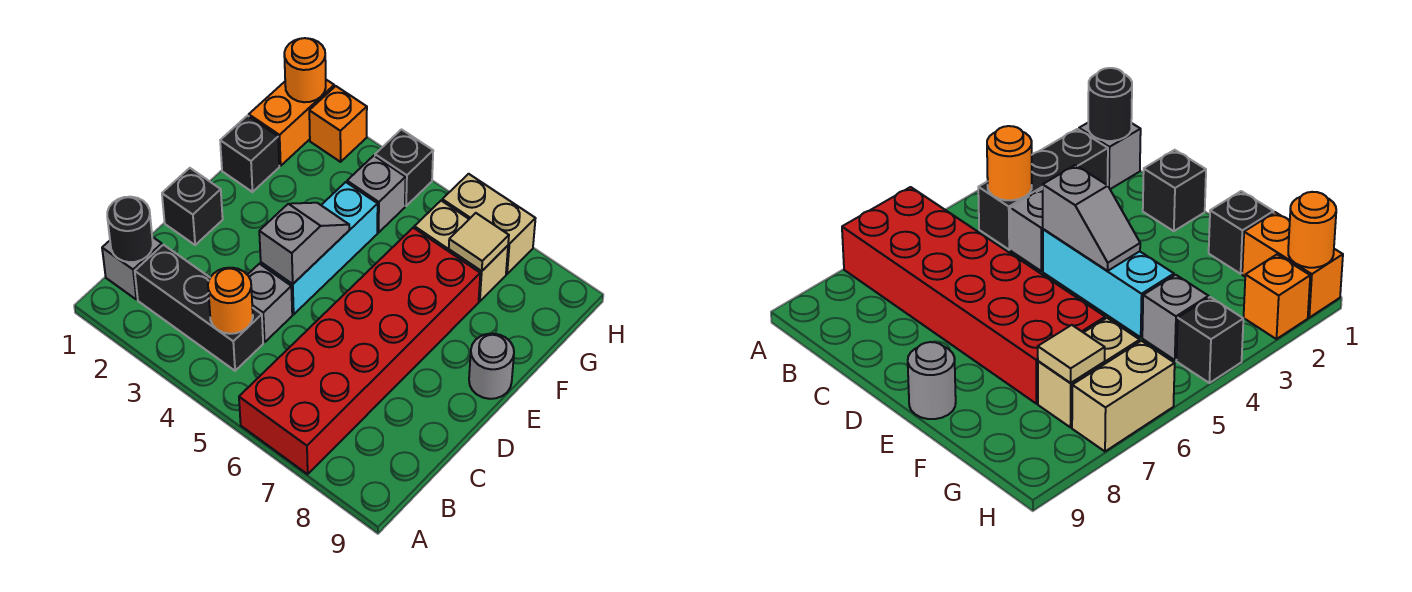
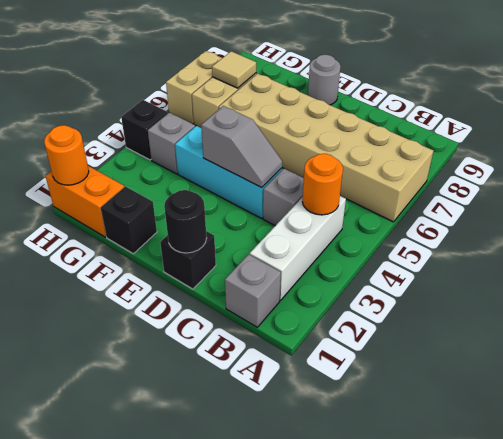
red 2x6 brick [239,228,480,474] -> tan 2x6 brick [219,74,434,222]
black 1x1 round brick [107,197,153,262] -> black 1x1 round brick moved to [164,190,207,253]
black 1x3 brick [135,245,263,371] -> white 1x3 brick [250,196,346,300]
grey 1x2 slope [259,203,349,284] -> grey 1x2 slope turned to [201,106,282,188]
orange 1x1 brick [309,86,367,162] -> none

